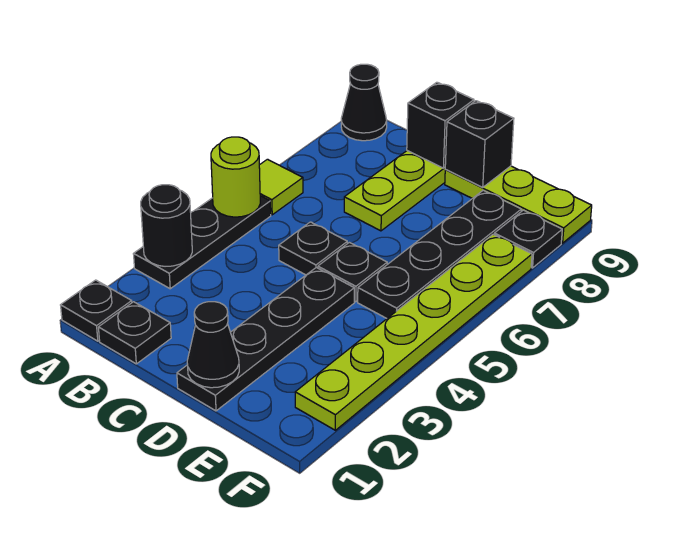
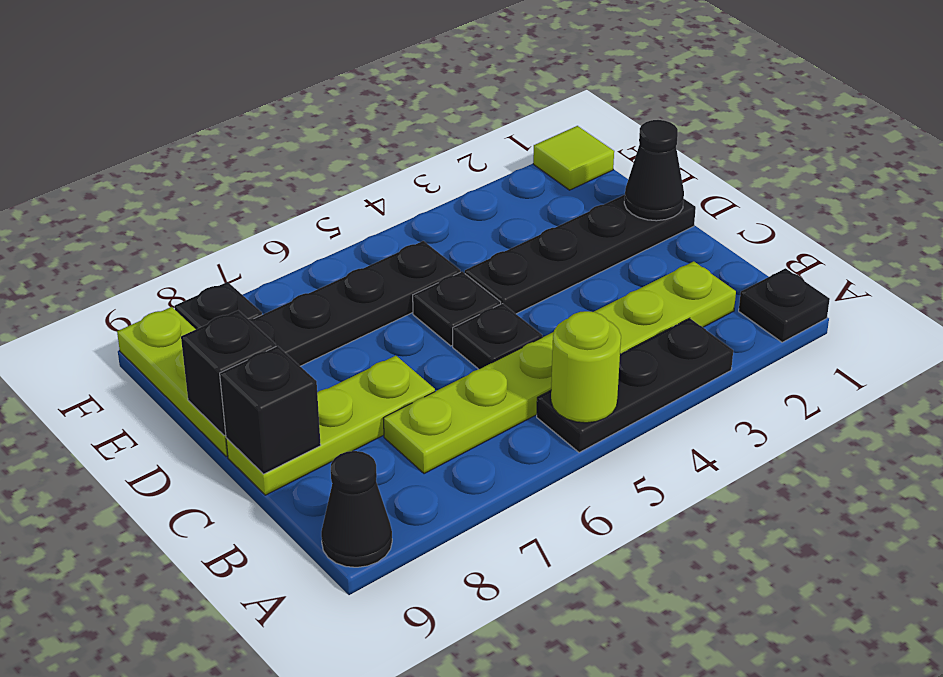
black 1x1 round brick [141,185,192,266] -> none
lime 1x1 tile [259,159,303,215] -> lime 1x1 tile moved to [533,126,614,190]
black 1x1 plate [98,302,171,364] -> none
lime 1x6 plate [295,234,532,430] -> lime 1x6 plate moved to [383,261,736,474]

